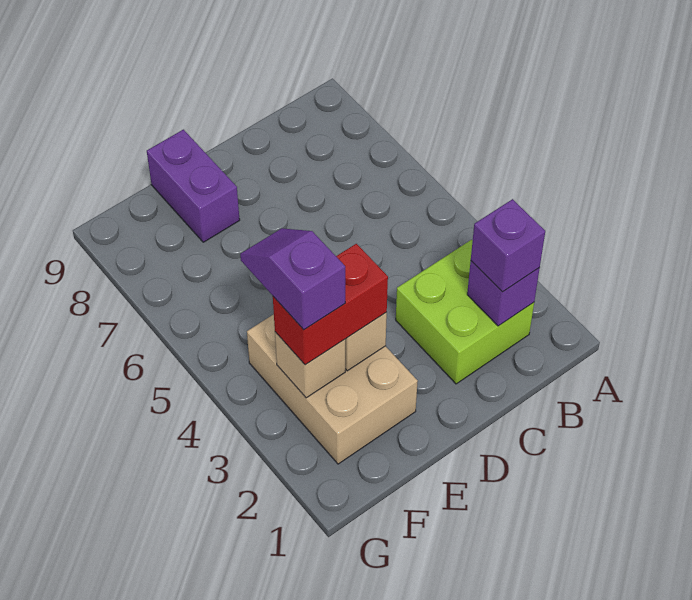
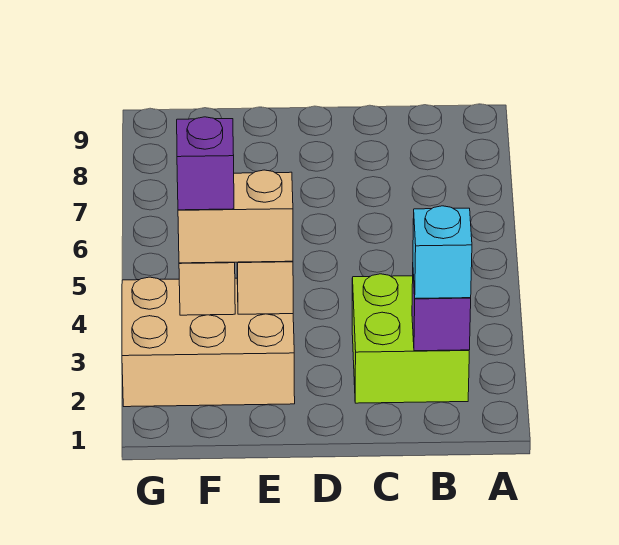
purple 1x1 brick [471,199,545,292] -> cyan 1x1 brick [413,206,472,298]
tan 2x3 brick [247,314,418,464] -> tan 2x3 brick turned to [122,277,295,407]
red 1x2 brick [273,244,388,365] -> tan 1x2 brick [178,170,293,263]
purple 1x2 brick [147,130,240,242] -> none

